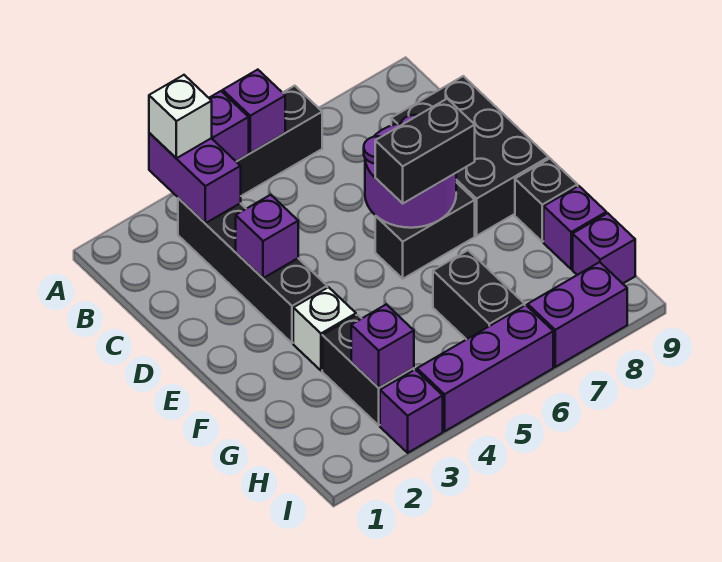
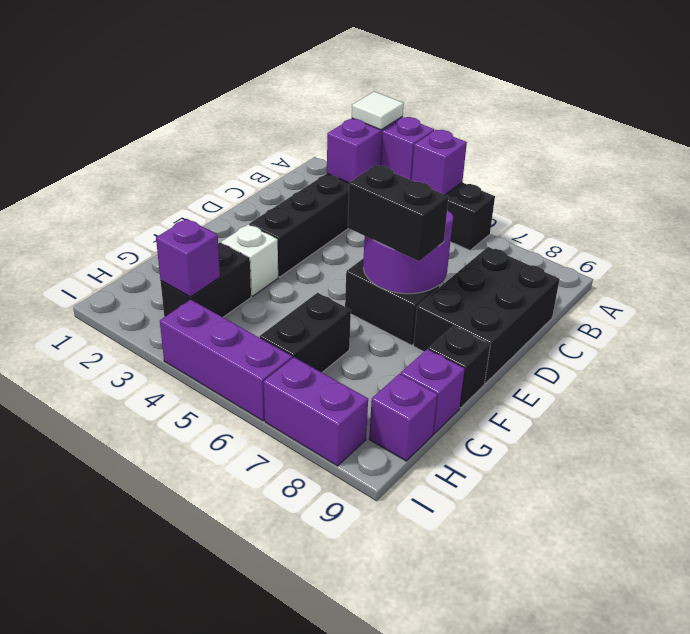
white 1x1 brick [149,75,212,158] -> white 1x1 tile [352,91,404,130]
purple 1x1 brick [236,195,298,278] -> none
purple 1x1 brick [380,370,443,453] -> none

